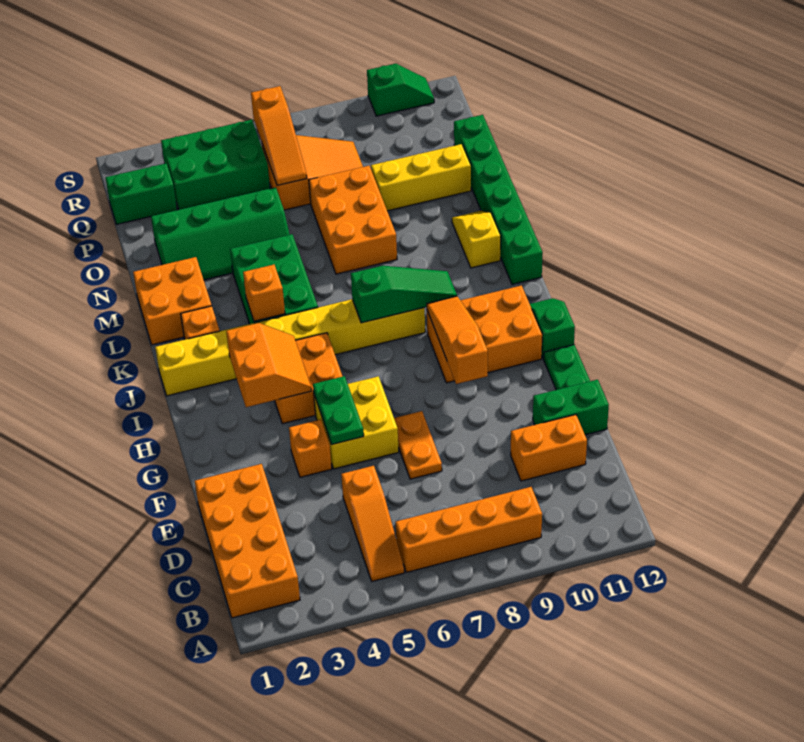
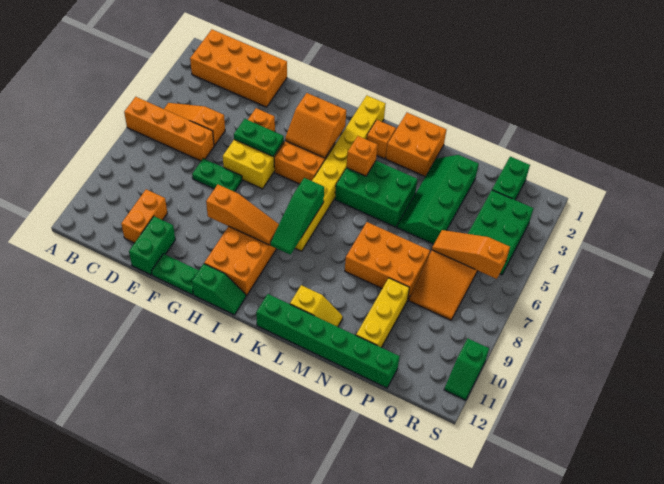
orange 1x4 brick [396,487,542,573] -> orange 1x4 brick turned to [124,97,214,161]
orange 1x2 plate [394,411,442,479] -> green 1x2 plate [192,158,242,192]

